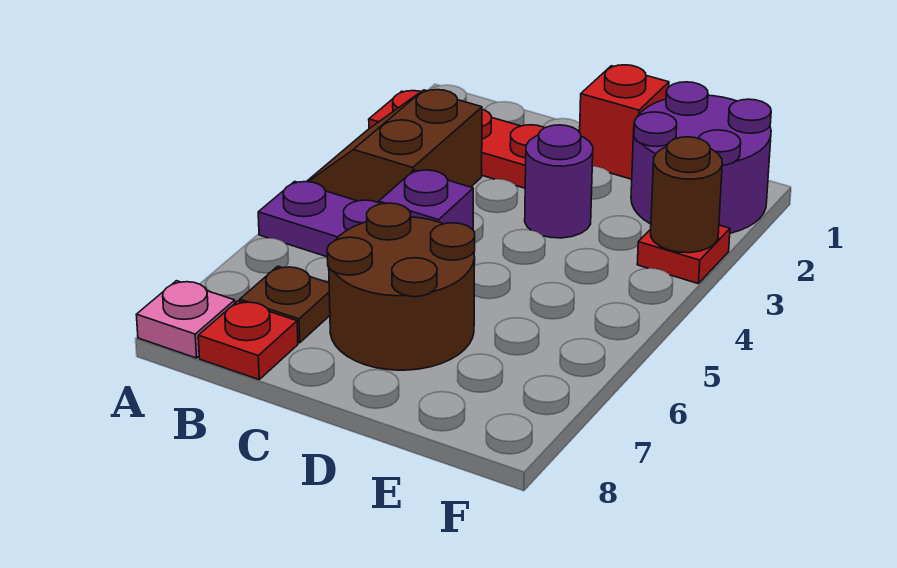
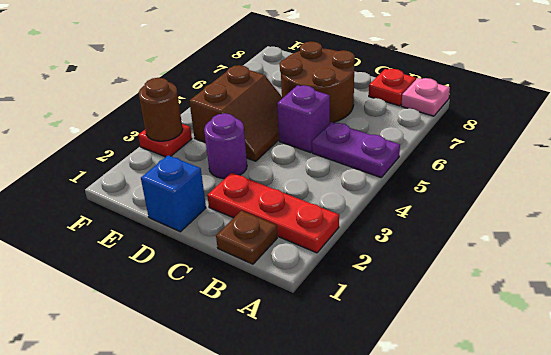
brown 2x2 slope [307,90,482,203] -> brown 2x2 slope moved to [189,65,283,161]
brown 1x1 plate [240,266,330,343] -> brown 1x1 plate moved to [216,211,277,264]
red 1x1 brick [580,65,669,179] -> blue 1x1 brick [141,155,206,232]
purple 2x2 round brick [631,82,771,233] -> none

